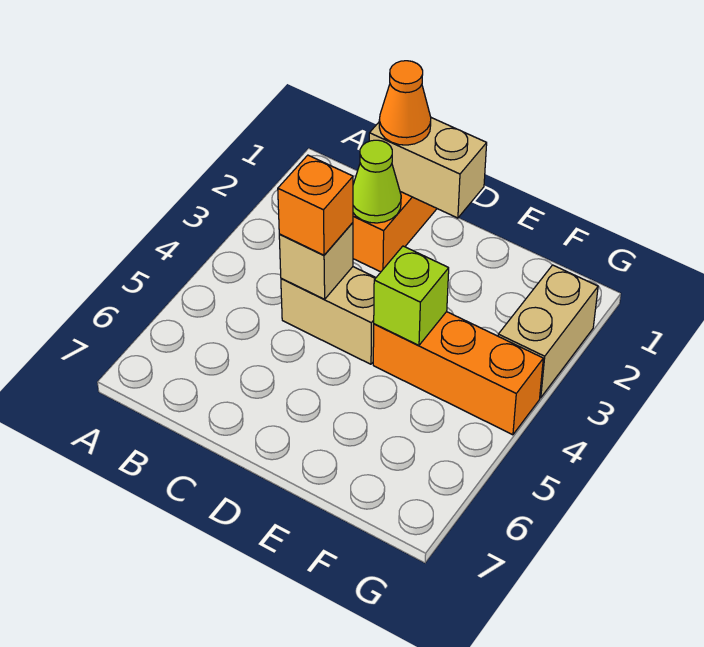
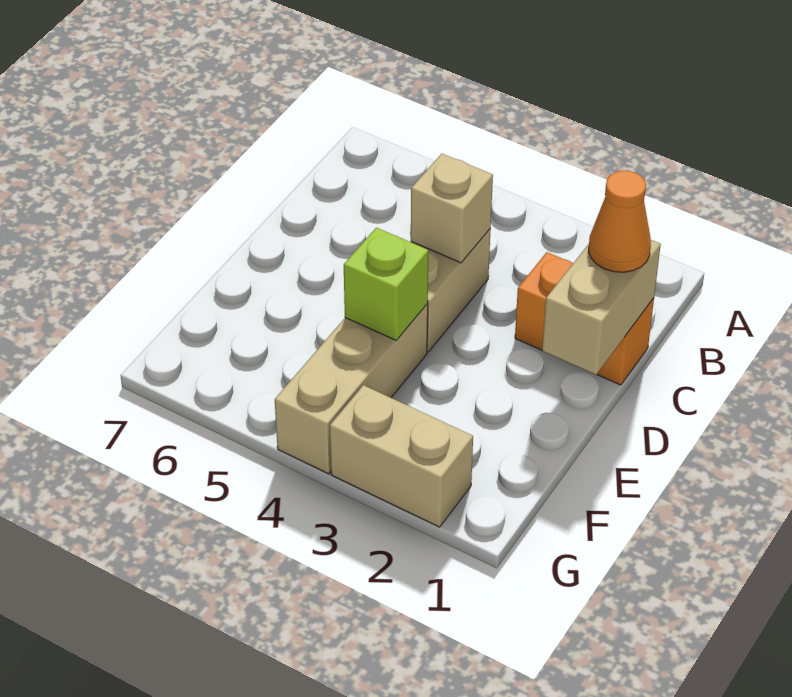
lime 1x1 cone [353,140,401,223] -> none
orange 1x1 brick [278,155,353,255] -> none
orange 1x3 brick [373,312,543,435] -> tan 1x3 brick [275,304,428,474]

